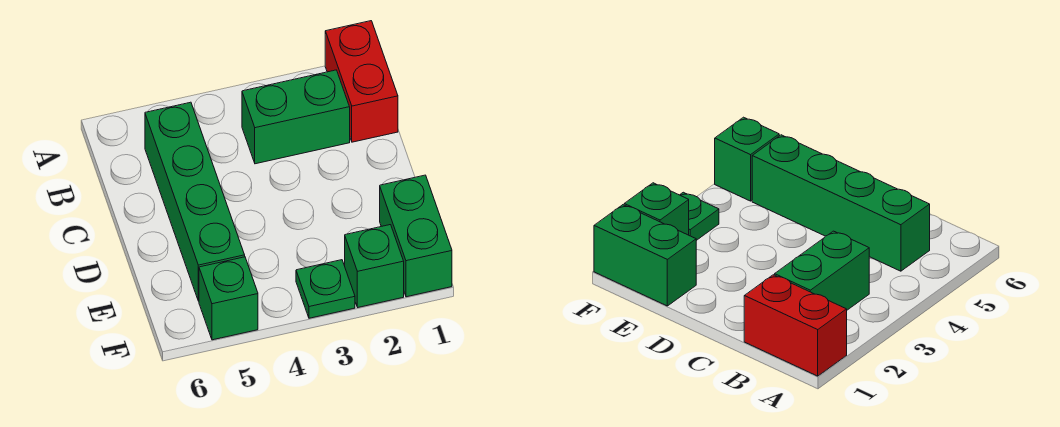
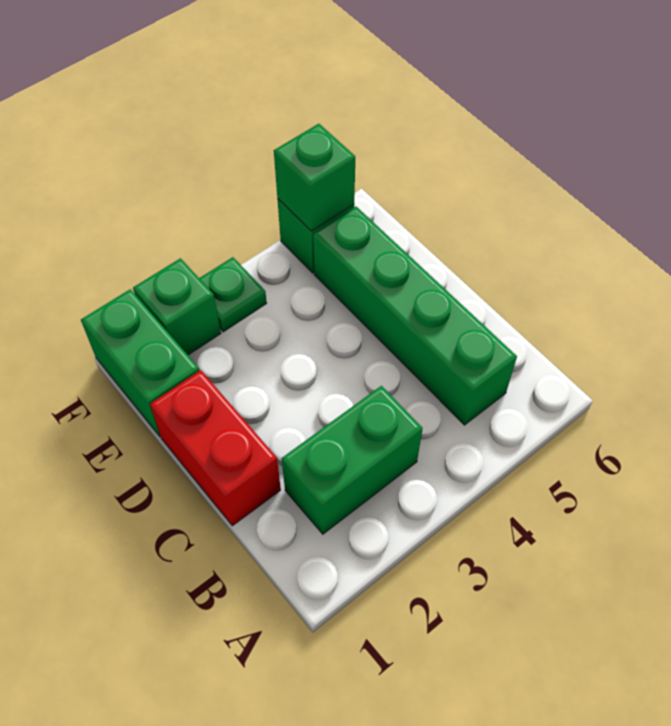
red 1x2 brick [325,21,398,142] -> red 1x2 brick moved to [150,370,281,526]
none -> green 1x1 brick [274,124,355,231]

